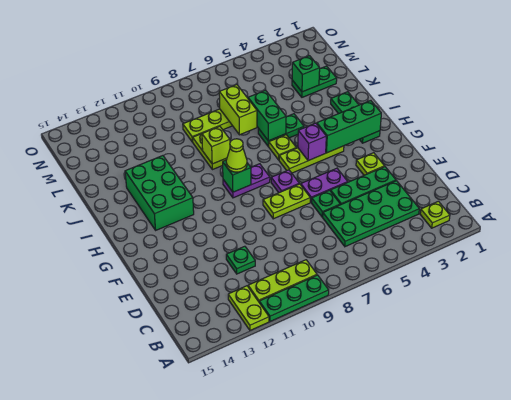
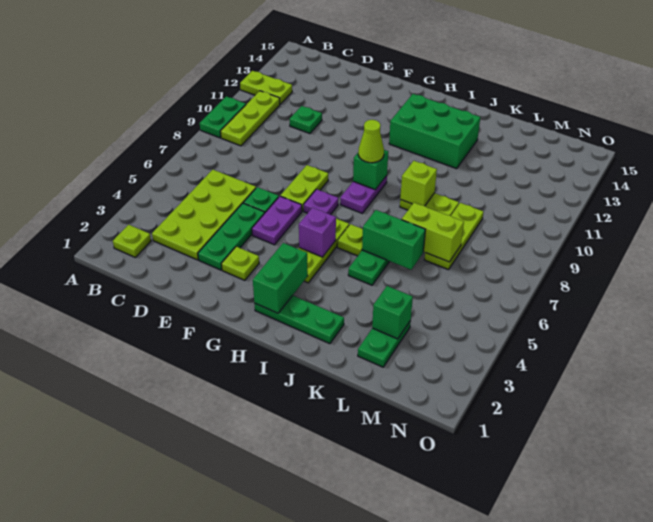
green 1x3 plate [259,275,329,321] -> green 1x2 plate [200,96,246,138]
green 2x4 plate [323,181,419,247] -> lime 2x4 plate [152,170,256,260]
green 1x3 brick [317,101,381,153] -> green 1x2 brick [253,243,308,313]

